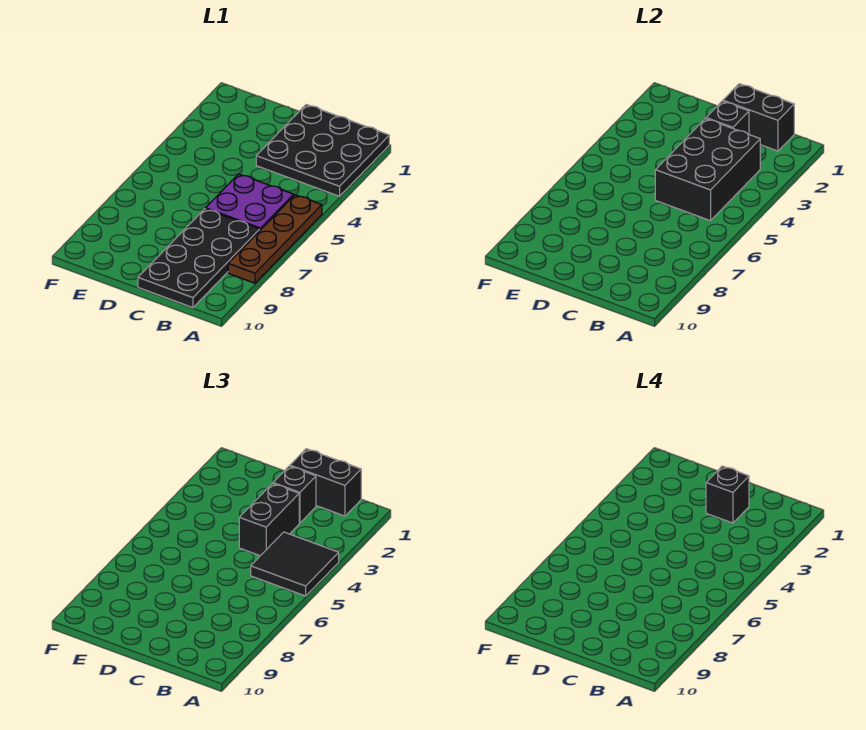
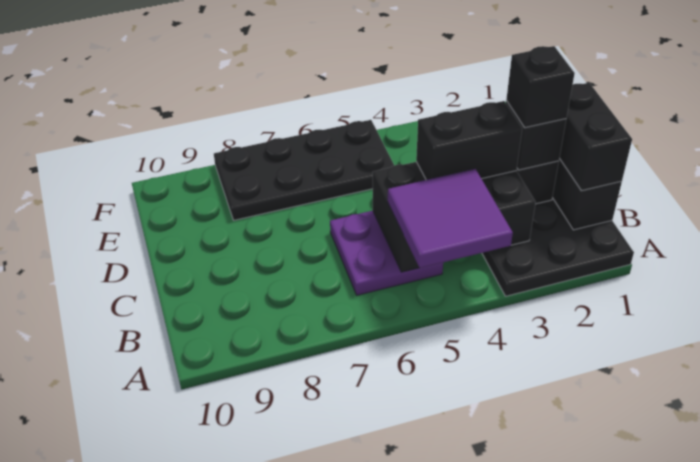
black 2x2 tile [251,532,339,596] -> purple 2x2 tile [388,169,513,268]
brown 1x4 plate [228,195,322,283] -> none
black 2x4 plate [138,209,260,308] -> black 2x4 plate moved to [214,120,394,220]

